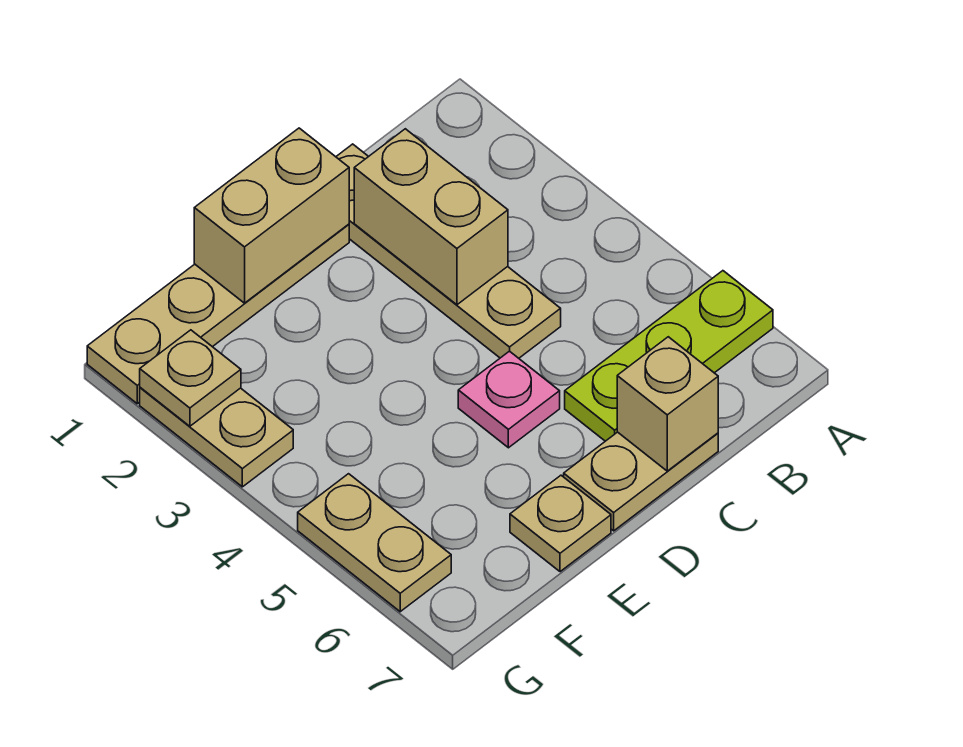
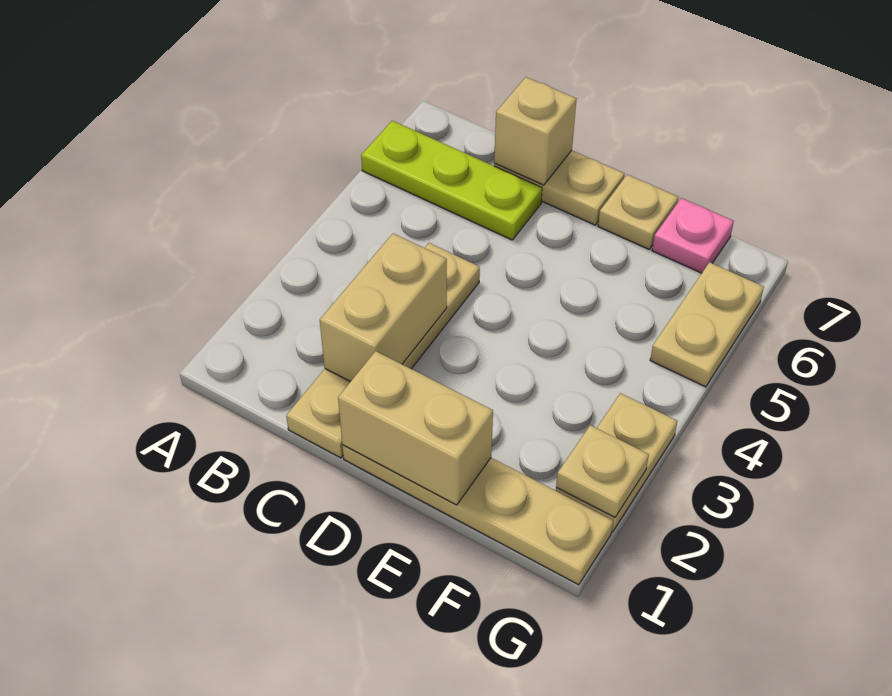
pink 1x1 plate [458,351,560,448] -> pink 1x1 plate moved to [652,198,734,273]

